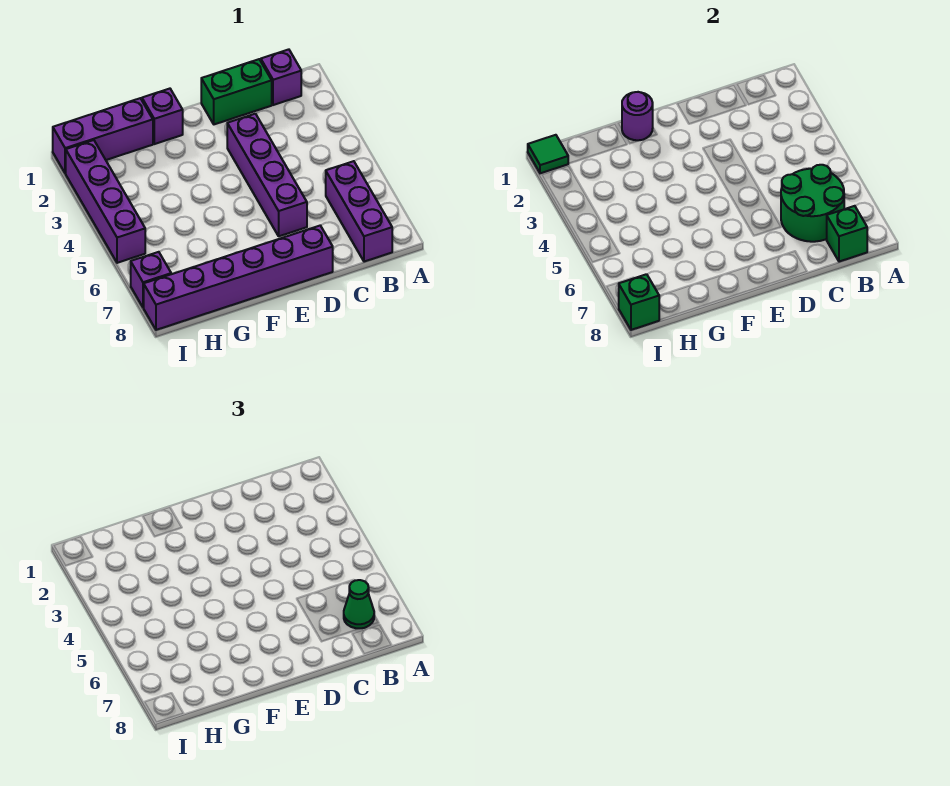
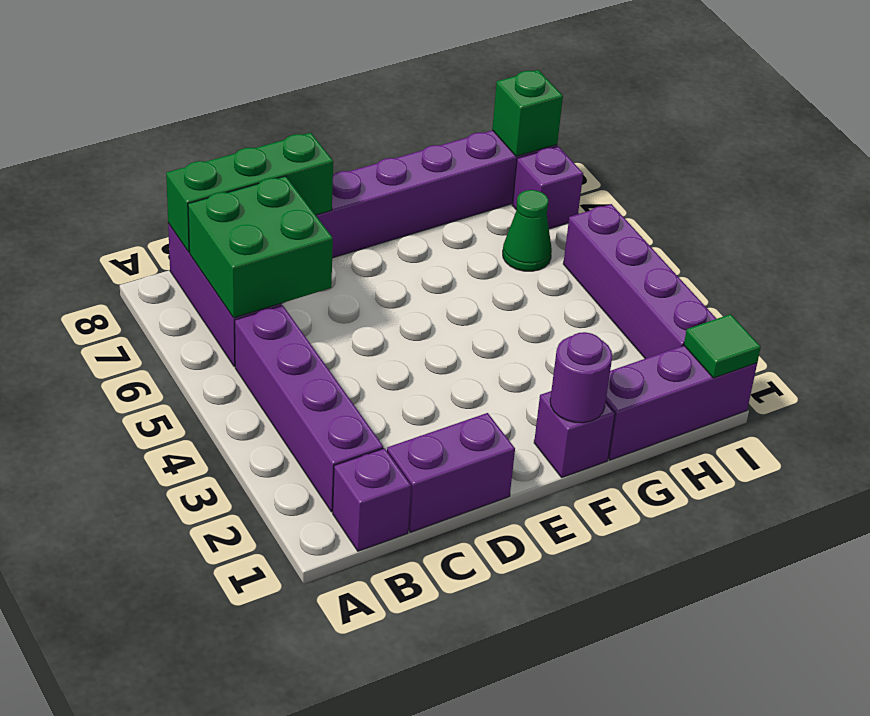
green 2x2 round brick [781,165,844,242] -> green 2x2 brick [188,176,333,318]
green 1x1 cone [344,580,374,628] -> green 1x1 cone moved to [503,190,552,271]
green 1x1 brick [827,206,867,262] -> green 1x3 brick [166,133,333,252]
green 1x2 brick [201,59,272,124] -> purple 1x2 brick [387,413,515,532]
purple 1x4 brick [227,114,307,236] -> purple 1x4 brick moved to [235,305,383,512]

